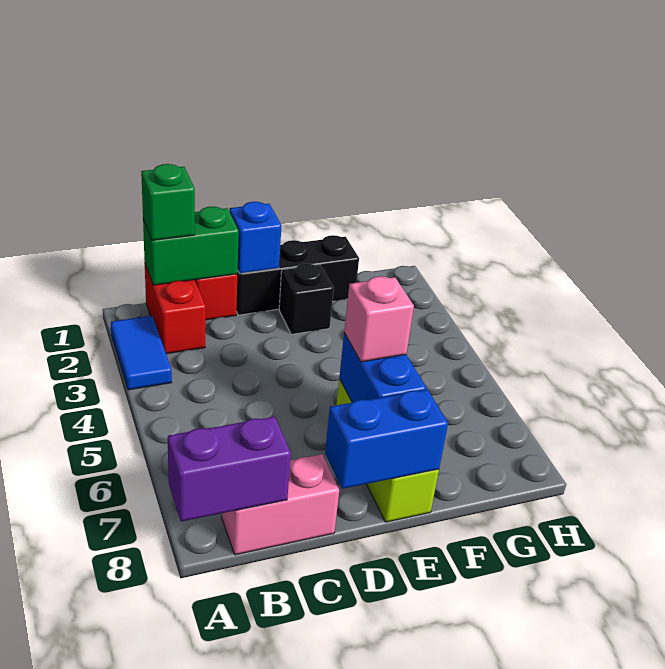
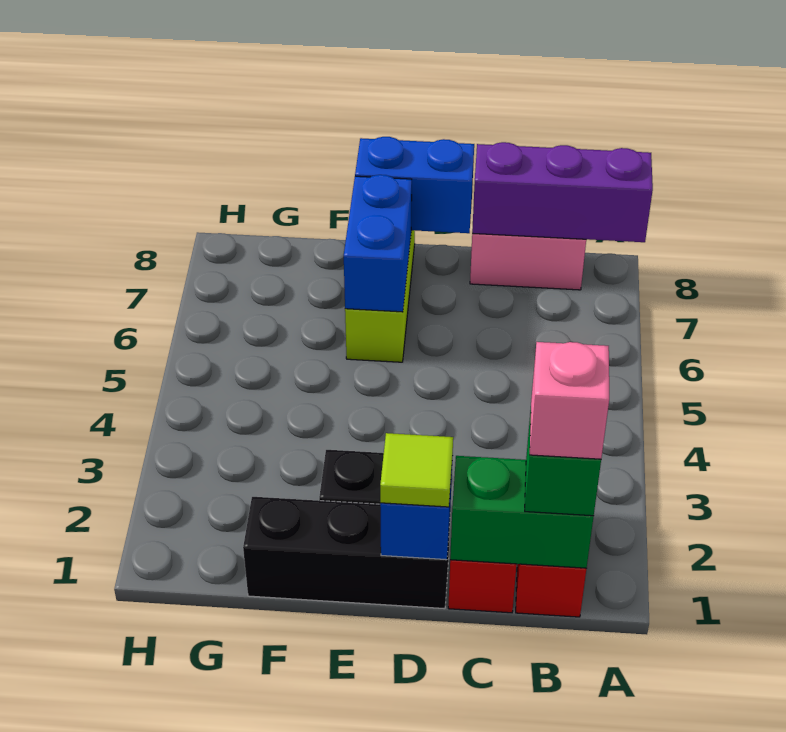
blue 1x2 tile [111,316,172,390] -> none
purple 1x2 brick [168,417,291,521] -> purple 1x3 brick [472,142,653,242]
none -> lime 1x1 tile [380,433,453,507]
pink 1x1 brick [344,276,414,362] -> pink 1x1 brick moved to [530,342,609,459]

